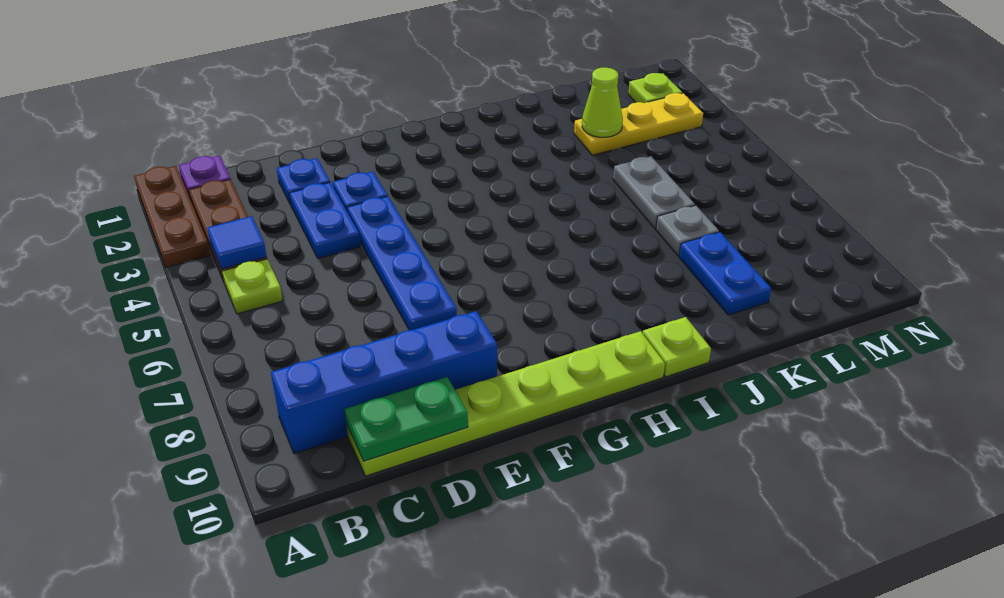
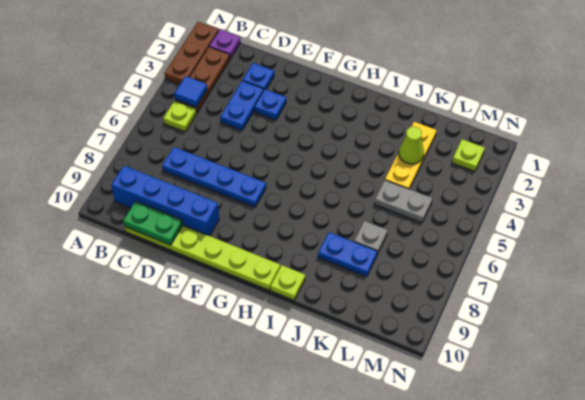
blue 1x4 plate [347,196,457,330] -> blue 1x4 plate turned to [162,147,266,207]
yellow 1x3 plate [574,93,703,155] -> yellow 1x3 plate turned to [385,122,436,189]
grey 1x2 plate [613,156,695,229] -> grey 1x2 plate turned to [375,180,432,223]
blue 1x2 plate [679,232,771,315] -> blue 1x2 plate turned to [318,232,377,277]

